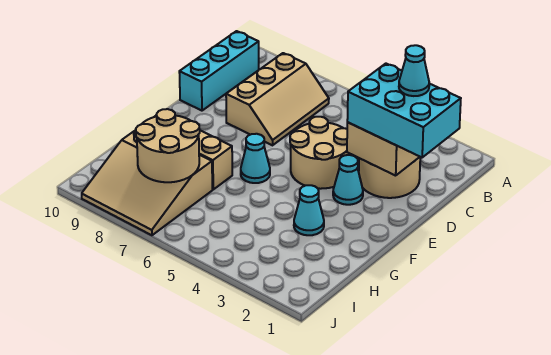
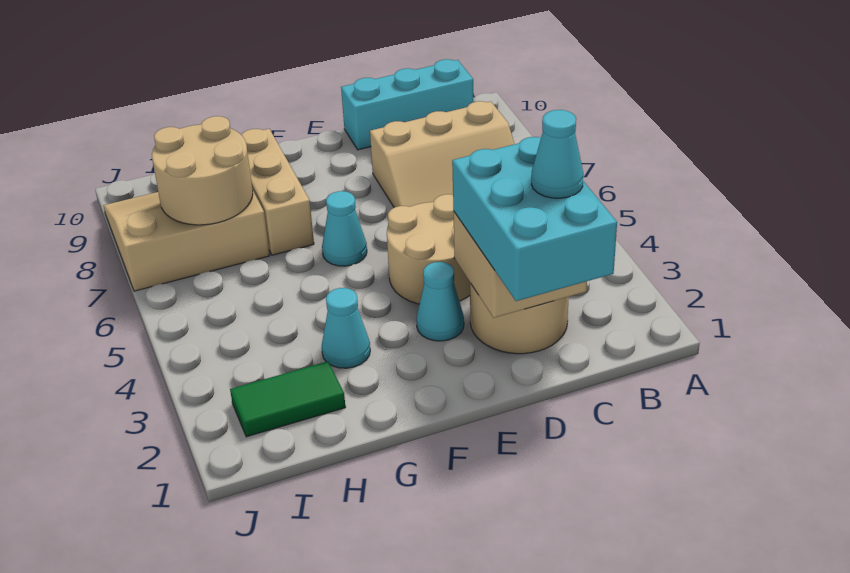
none -> green 1x2 tile [230,361,346,437]
tan 3x3 slope [82,130,212,235] -> tan 3x3 slope turned to [103,189,270,291]

